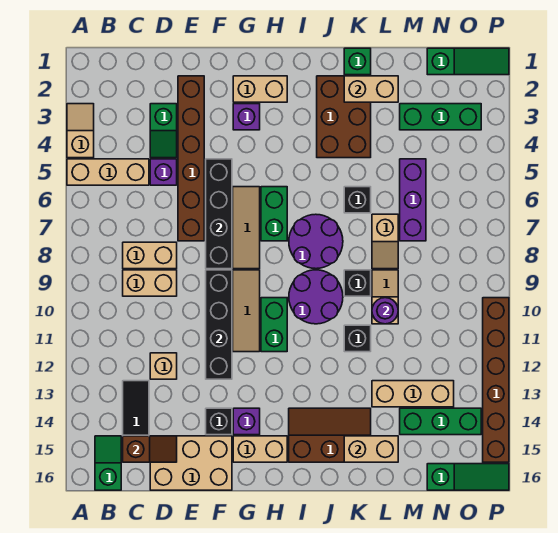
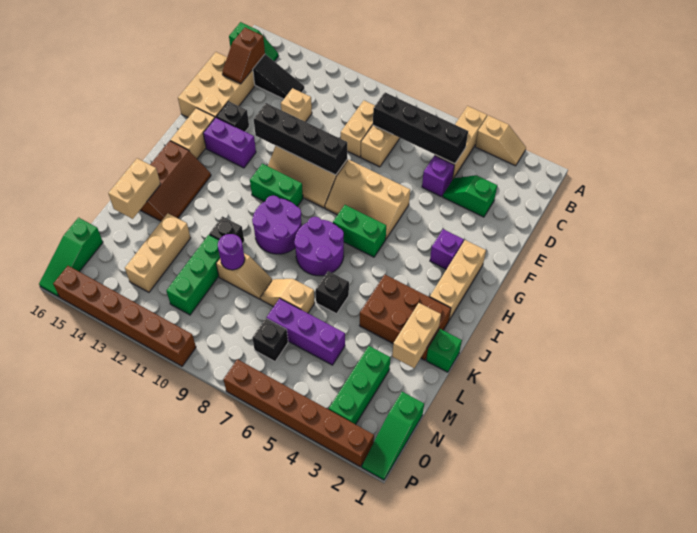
brown 1x6 brick [178,76,204,241] -> brown 1x6 brick moved to [223,359,374,467]
black 1x4 brick [206,159,232,269] -> black 1x4 brick moved to [373,93,468,164]
tan 1x2 brick [233,76,287,102] -> tan 1x3 brick [430,240,486,320]
purple 1x1 brick [233,408,260,435] -> purple 1x2 brick [203,118,256,168]
black 1x1 brick [344,270,371,296] -> black 1x1 brick moved to [253,318,288,361]
green 1x3 brick [400,408,481,435] -> green 1x3 brick moved to [166,235,220,315]

